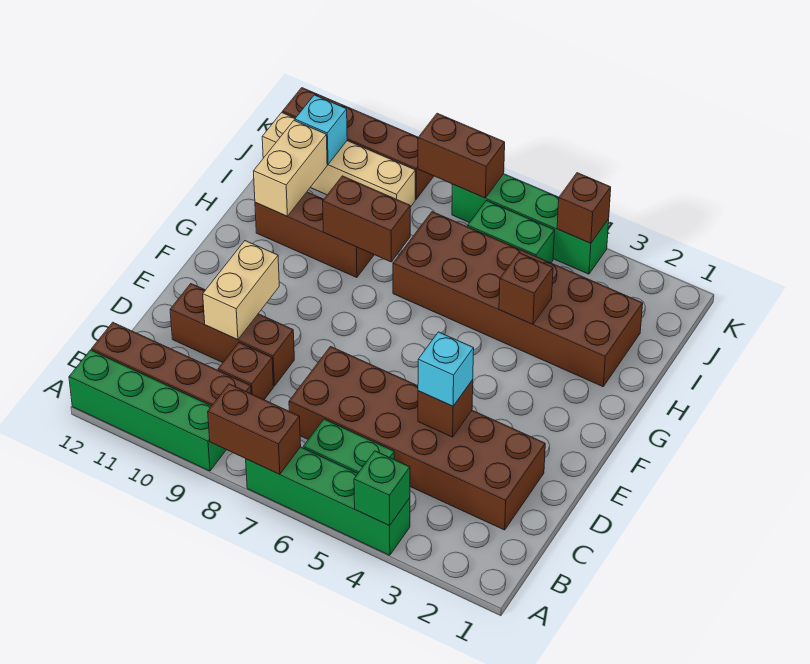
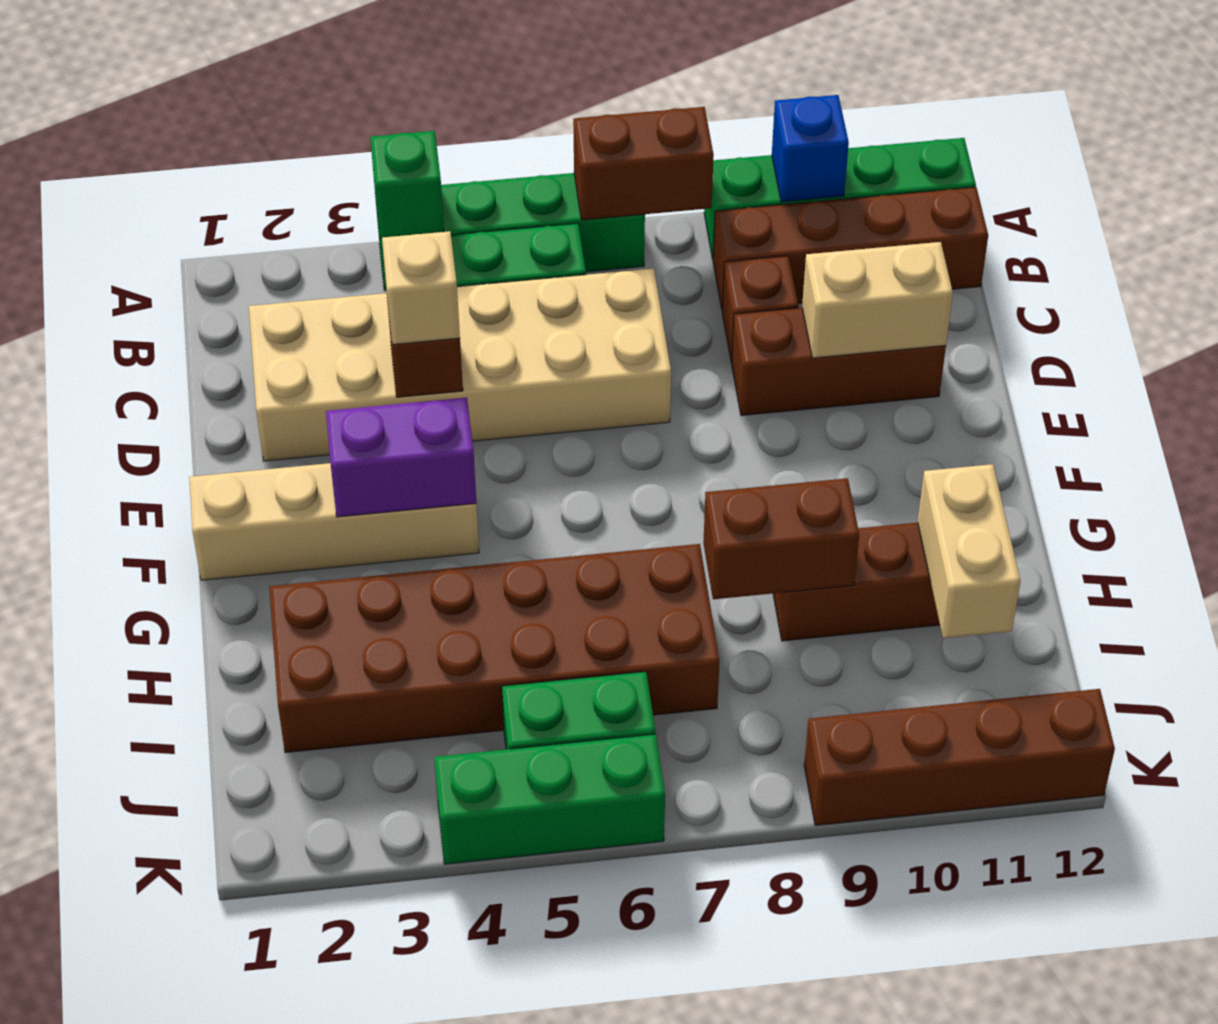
none -> blue 1x1 brick [772,95,849,202]
brown 2x6 brick [289,347,545,530] -> tan 2x6 brick [249,268,671,461]
cyan 1x1 brick [418,332,474,406] -> tan 1x1 brick [382,231,460,345]
tan 1x2 brick [203,241,279,340] -> tan 1x2 brick turned to [802,242,953,358]
none -> purple 1x2 brick [326,398,476,517]
brown 1x1 brick [499,253,553,324] -> none
tan 1x4 brick [262,113,415,207] -> tan 1x4 brick moved to [189,463,479,580]
cyan 1x1 brick [295,95,347,164] -> none
green 1x4 brick [452,174,609,274] -> green 1x3 brick [434,734,665,864]
brown 1x1 brick [557,173,611,243] -> none
brown 1x2 brick [418,113,505,198] -> none

